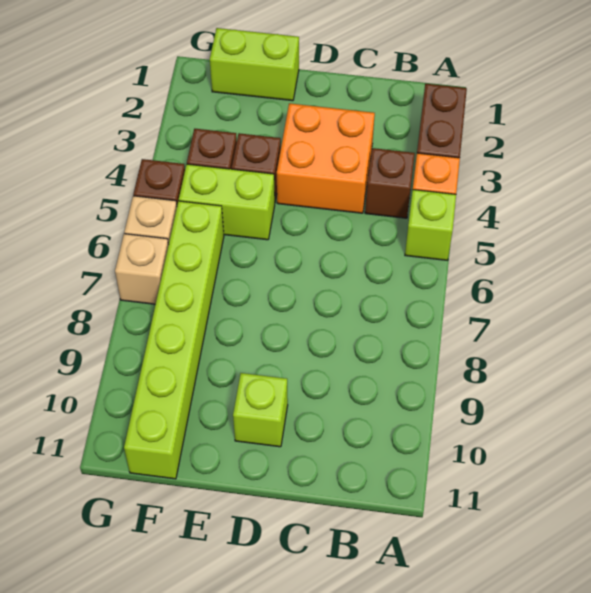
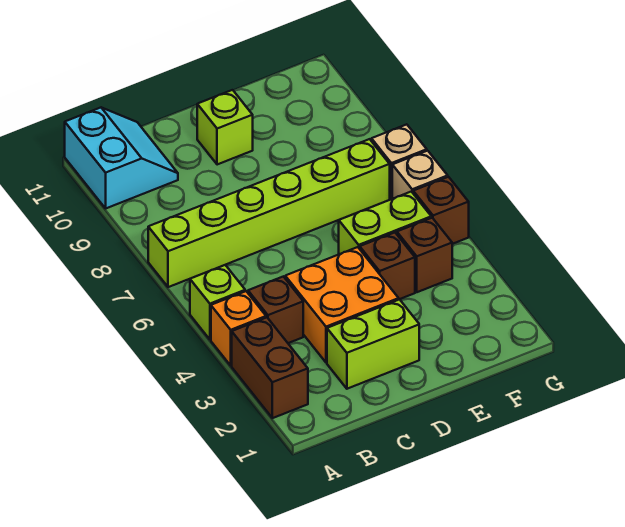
none -> cyan 2x2 slope [65,108,178,208]
lime 1x2 brick [210,28,299,101] -> lime 1x2 brick moved to [327,299,419,389]
lime 1x6 brick [124,201,224,479] -> lime 1x6 brick turned to [148,139,390,287]

